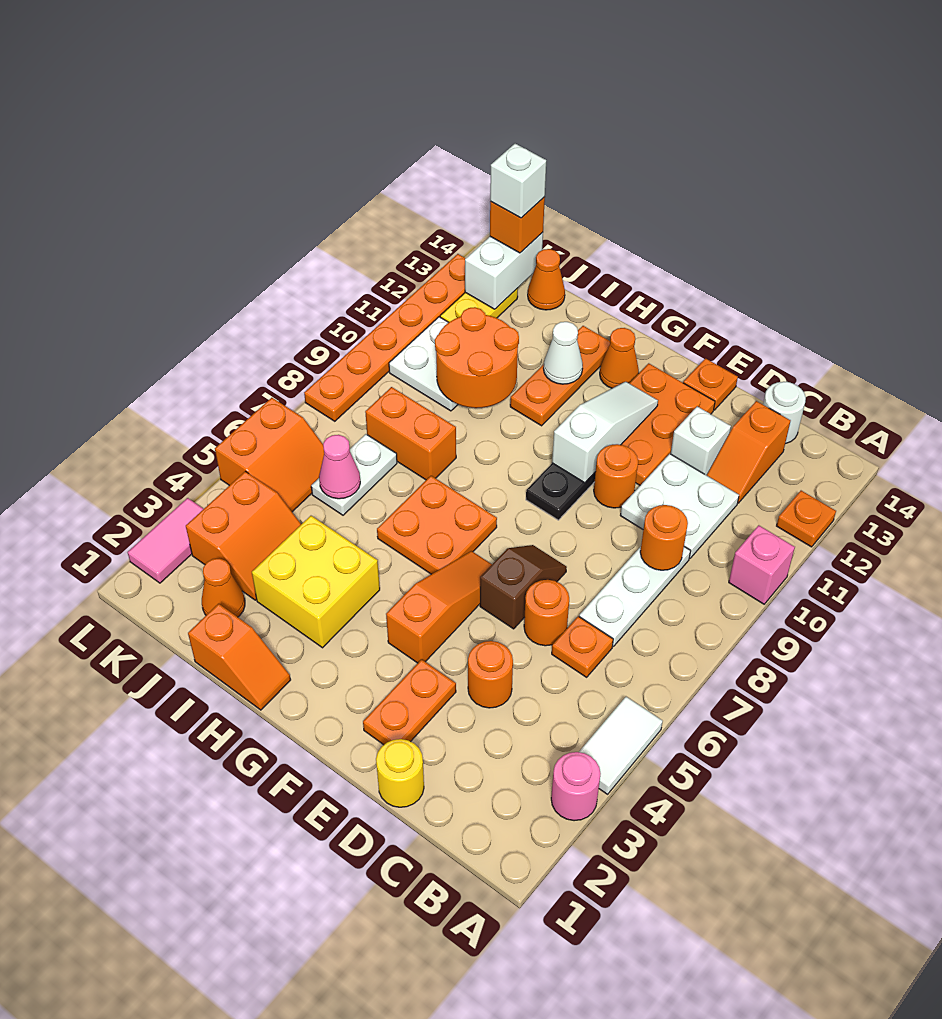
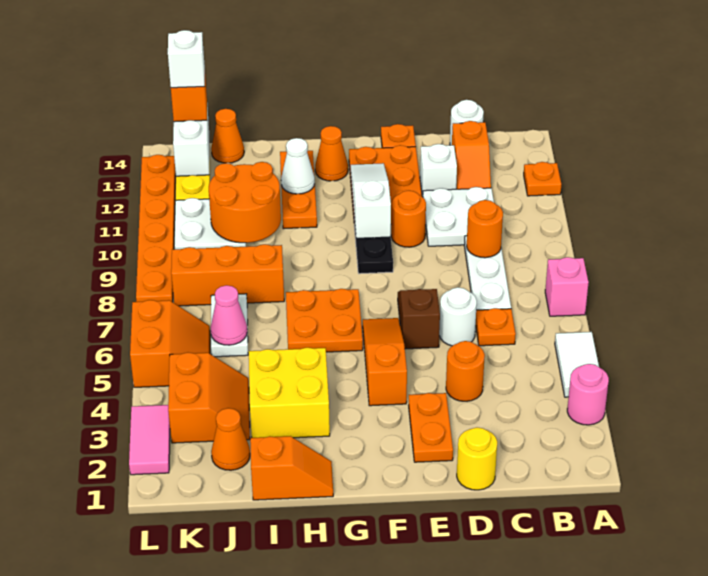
pink 1x1 brick [729,525,795,604] -> pink 1x1 brick moved to [545,257,589,316]
orange 1x1 round brick [524,580,569,646] -> white 1x1 round brick [439,287,477,346]
orange 1x2 brick [365,387,456,480] -> orange 1x3 brick [171,244,284,306]

